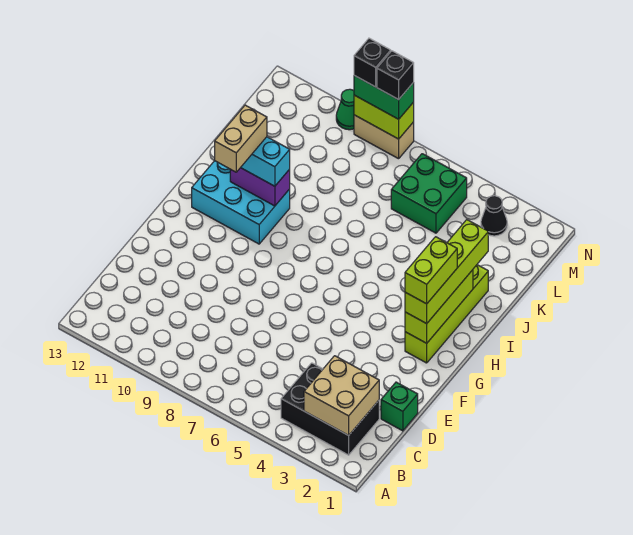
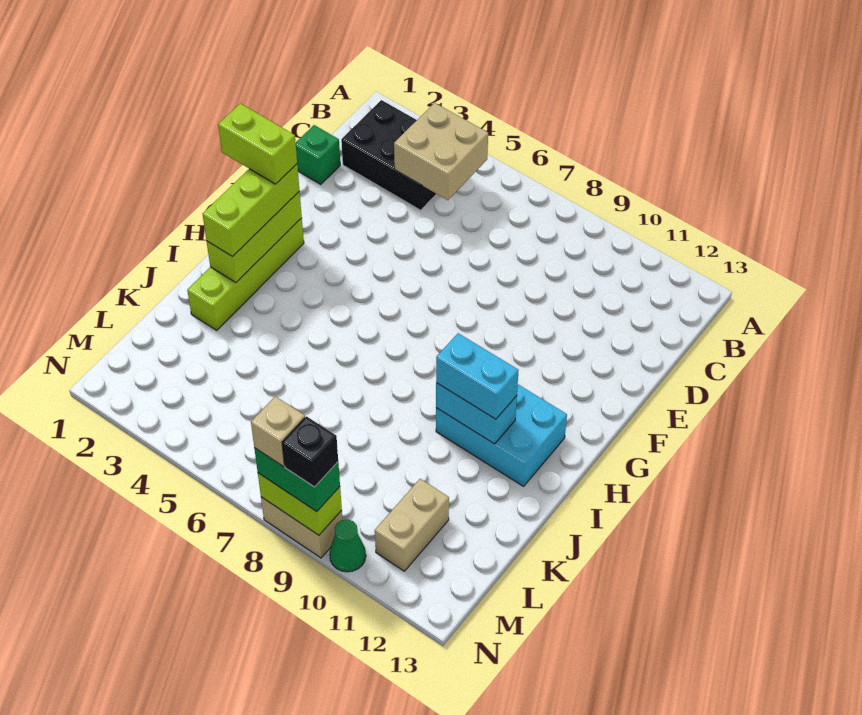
tan 2x2 brick [304,356,379,435] -> tan 2x2 brick moved to [394,103,488,200]
lime 1x4 brick [405,220,488,324] -> lime 1x3 brick [203,164,300,256]
lime 1x2 brick [405,237,457,304] -> lime 1x2 brick turned to [218,103,297,184]
tan 1x2 brick [215,105,267,172] -> tan 1x2 brick moved to [375,479,449,571]
purple 1x2 brick [230,168,290,206] -> cyan 1x2 brick [436,383,517,444]
green 2x2 brick [391,154,467,233] -> none
black 1x1 cone [481,196,507,236] -> none
black 1x1 brick [377,51,414,100] -> tan 1x1 brick [251,396,305,466]

